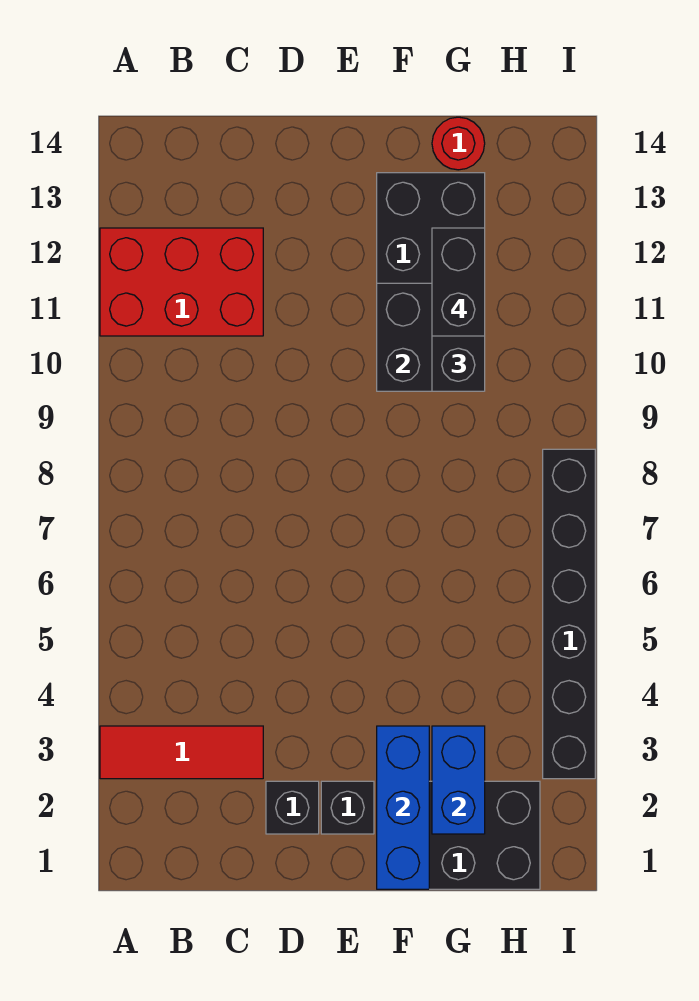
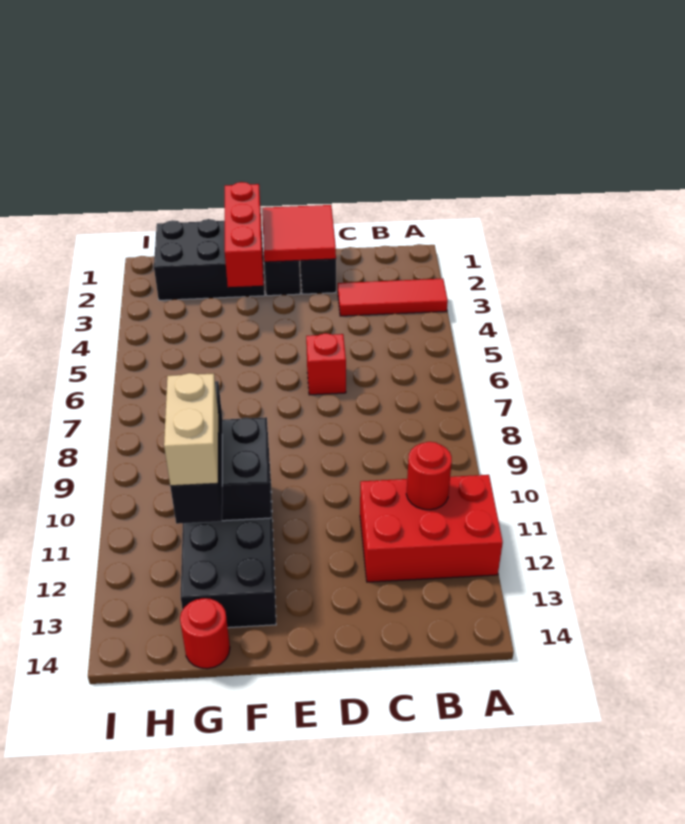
none -> red 1x1 round brick [406,442,452,510]
none -> red 2x2 tile [262,205,336,262]
none -> red 1x1 brick [306,333,346,395]
blue 1x3 brick [377,726,429,889] -> red 1x3 brick [225,182,263,287]
blue 1x2 brick [432,726,485,834] -> none
black 1x2 brick [432,228,485,336] -> tan 1x2 brick [164,373,218,486]
black 1x6 brick [543,449,595,779] -> none

